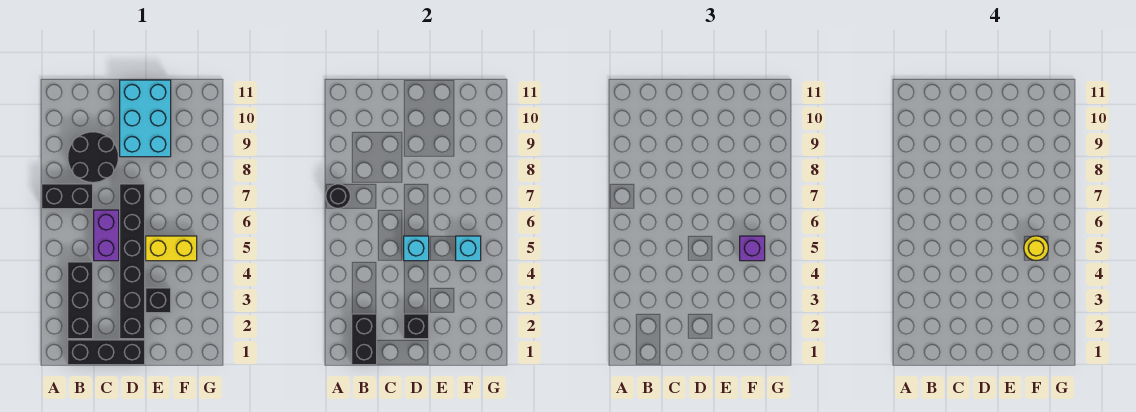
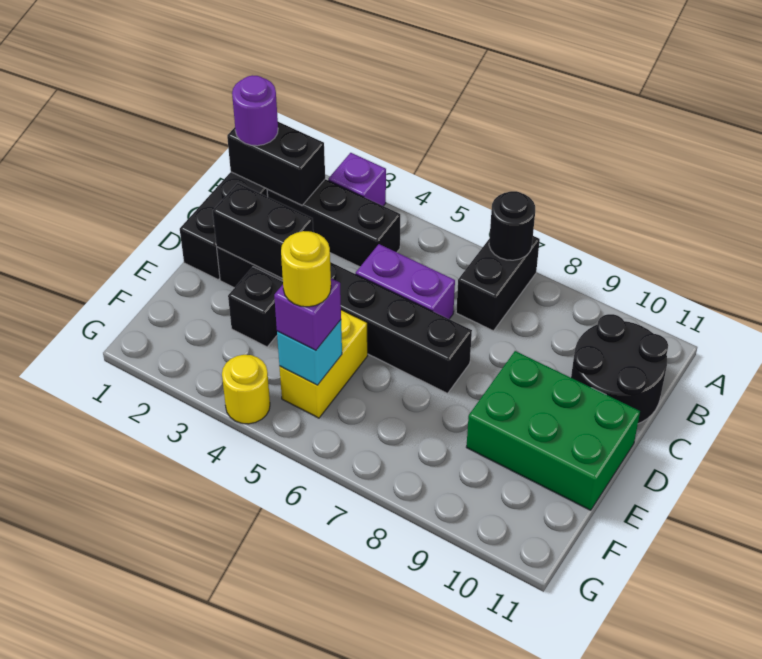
none -> purple 1x1 brick [328,153,386,206]
none -> purple 1x1 round brick [232,75,278,146]
black 2x2 round brick [68,132,118,183] -> black 2x2 round brick moved to [571,314,668,424]
black 1x1 brick [404,314,429,339] -> black 1x2 brick [213,183,313,279]
cyan 1x1 brick [404,236,429,261] -> none
cyan 2x3 brick [120,80,171,157] -> green 2x3 brick [466,351,640,510]
none -> yellow 1x1 round brick [222,355,270,424]

